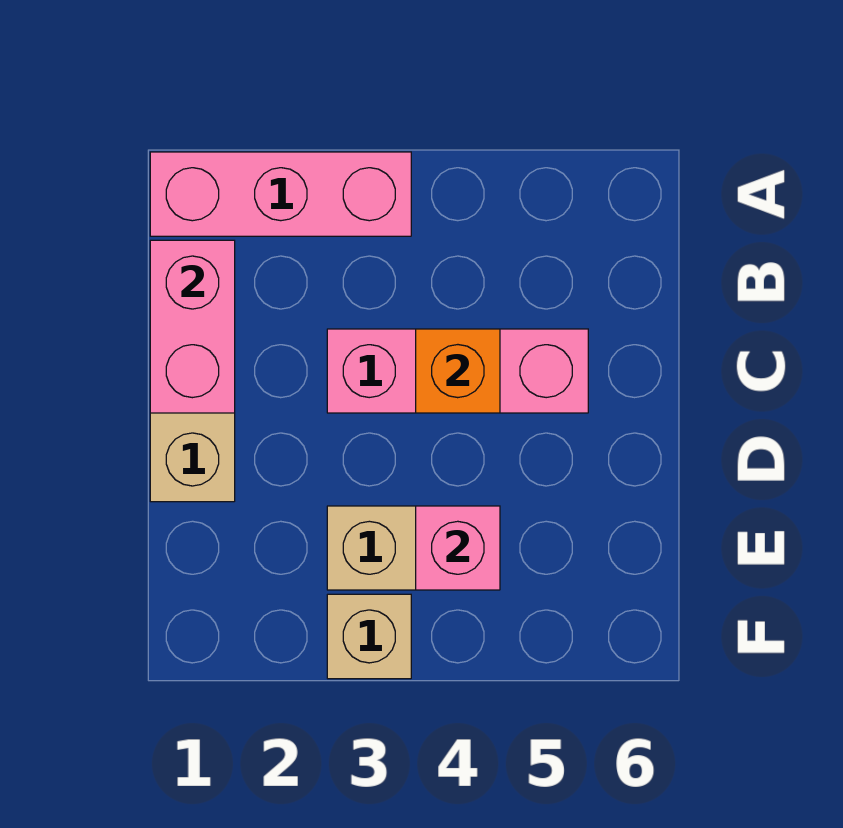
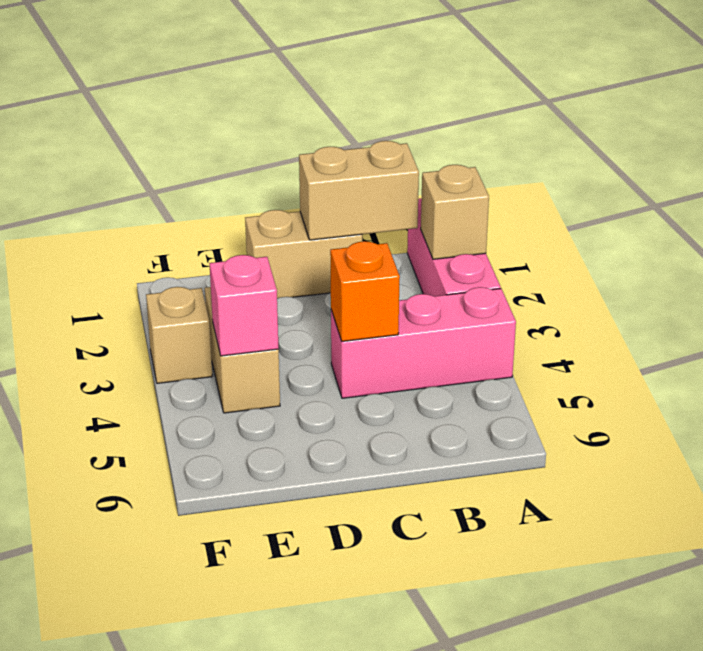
none -> tan 1x1 brick [421,165,489,259]
pink 1x2 brick [150,240,235,413] -> tan 1x2 brick [299,141,419,240]
pink 1x3 brick [327,329,588,413] -> pink 1x3 brick turned to [331,287,516,398]

